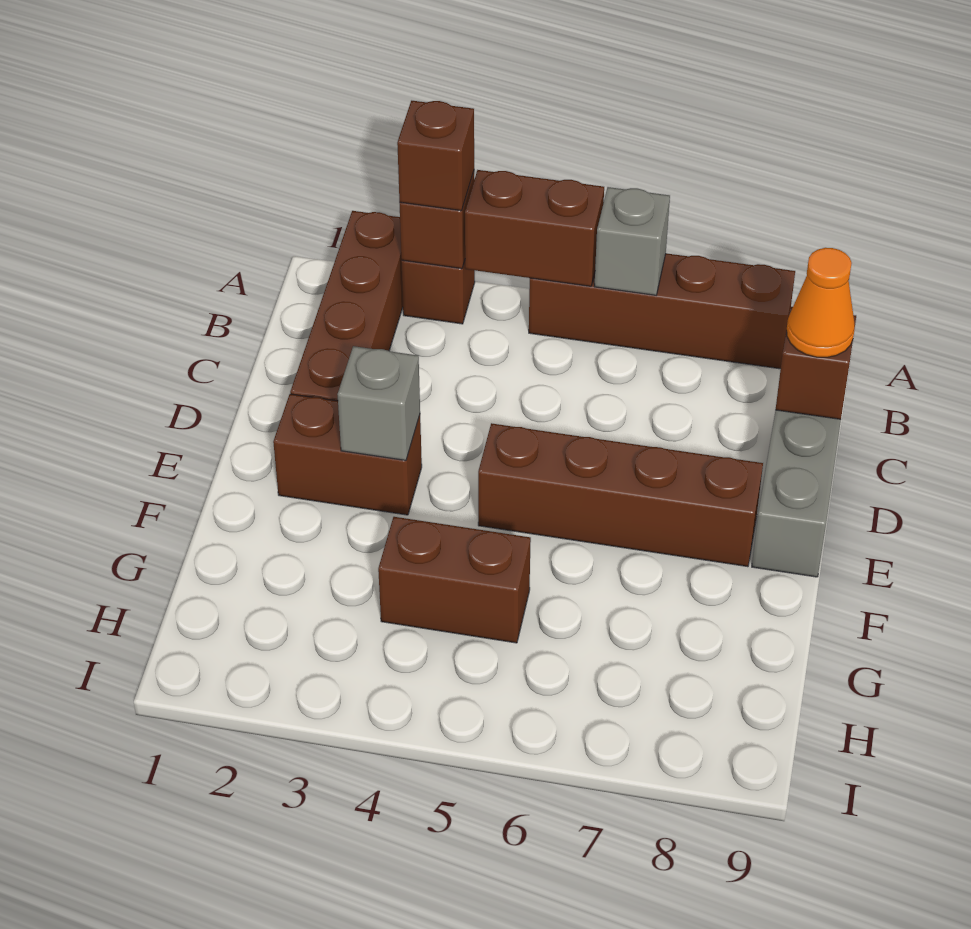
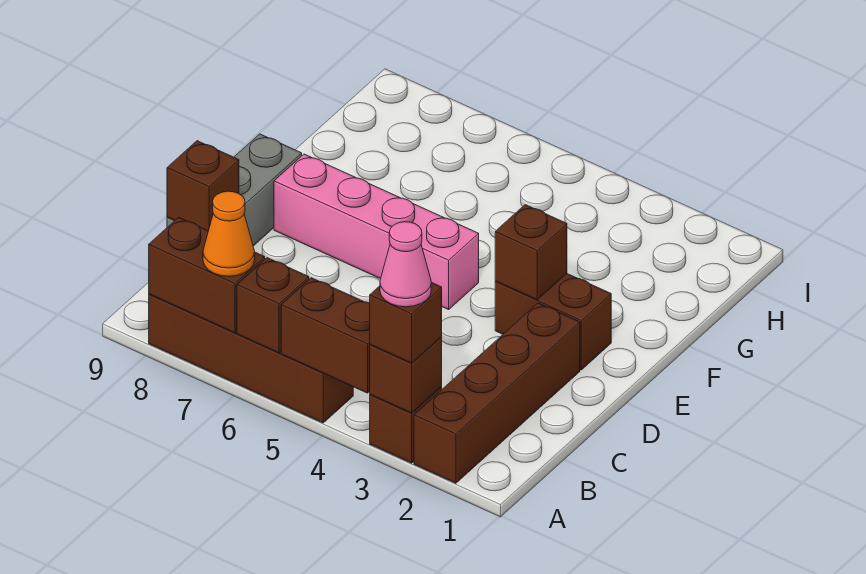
none -> pink 1x1 cone [380,222,431,307]
grey 1x1 brick [594,187,670,295] -> brown 1x1 brick [237,258,309,353]
orange 1x1 cone [787,248,855,357] -> orange 1x1 cone moved to [203,191,255,276]
grey 1x1 brick [337,346,420,460] -> brown 1x1 brick [495,205,567,300]
brown 1x4 brick [478,423,763,567] -> pink 1x4 brick [274,154,479,310]
brown 1x2 brick [378,517,531,643] -> brown 1x2 brick moved to [149,218,265,333]

